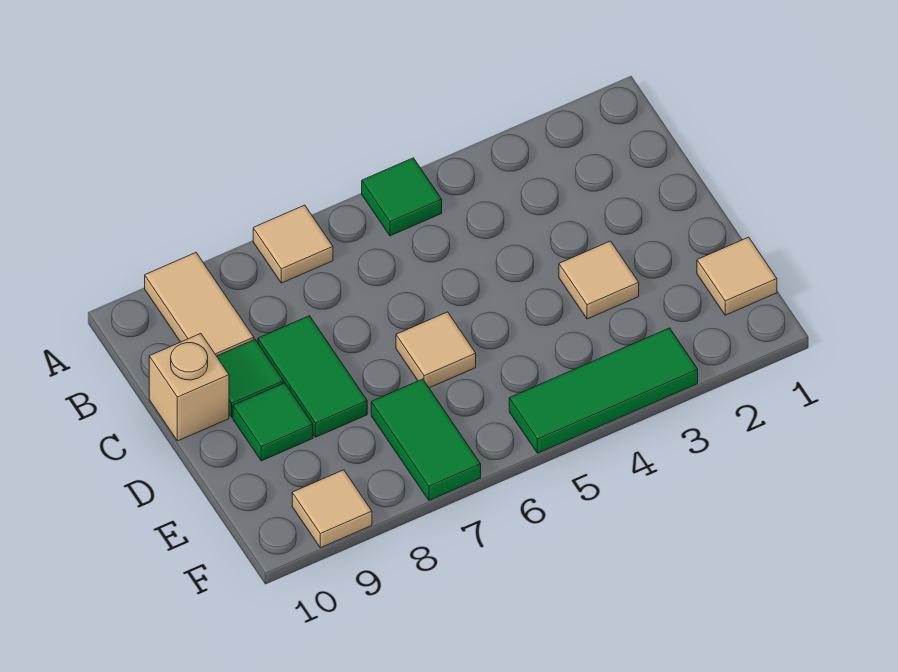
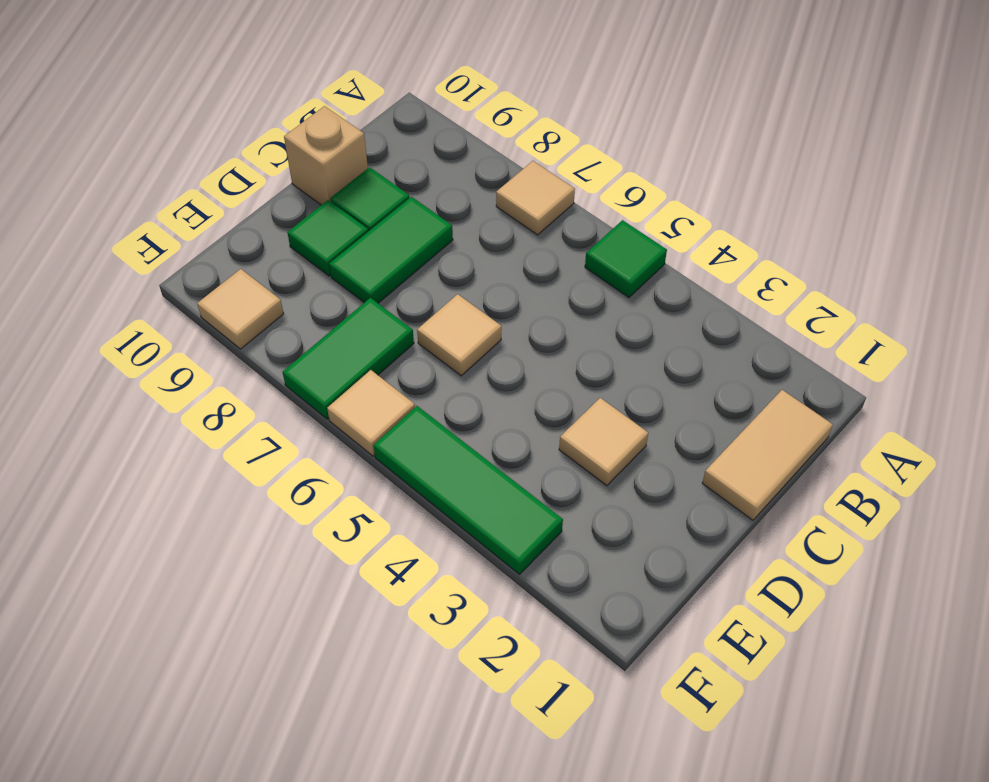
tan 1x2 tile [145,253,254,356] -> tan 1x2 tile moved to [702,390,833,520]
tan 1x1 tile [697,237,777,315] -> tan 1x1 tile moved to [327,370,415,456]

